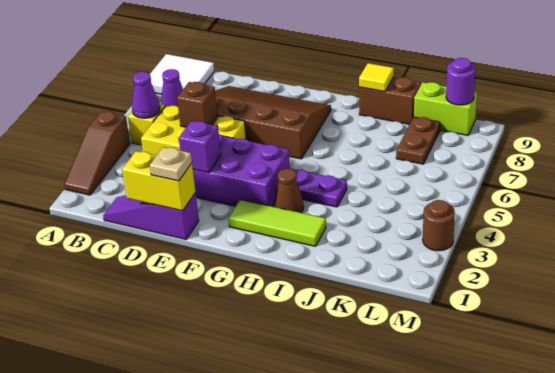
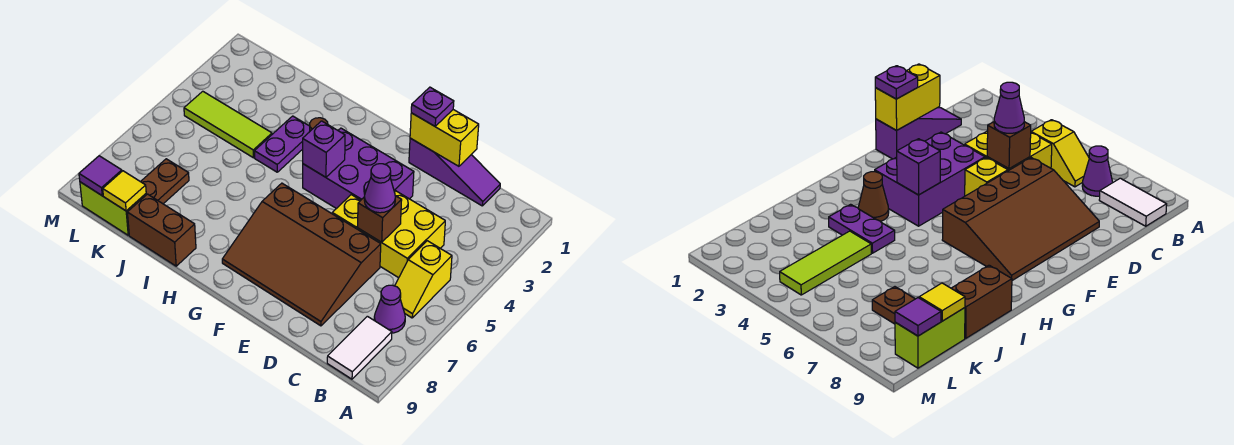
brown 1x3 slope [64,111,130,195] -> none
white 2x2 tile [150,54,214,94] -> white 1x2 tile [327,316,392,379]
purple 1x1 cone [132,72,160,118] -> purple 1x1 cone moved to [364,164,395,213]
tan 1x1 plate [150,147,192,181] -> purple 1x1 plate [411,87,454,126]
purple 1x1 brick [179,121,221,173] -> purple 1x1 brick moved to [303,121,345,177]
lime 1x3 tile [228,199,326,246] -> lime 1x3 tile moved to [184,91,272,158]
purple 1x2 plate [292,169,347,207] -> purple 1x2 plate turned to [255,116,310,172]
yellow 1x1 tile [359,63,394,92] -> yellow 1x1 tile moved to [103,171,146,211]
purple 1x1 round brick [446,58,476,105] -> purple 1x1 tile [79,156,122,195]
brown 1x1 round brick [423,200,455,251] -> none

